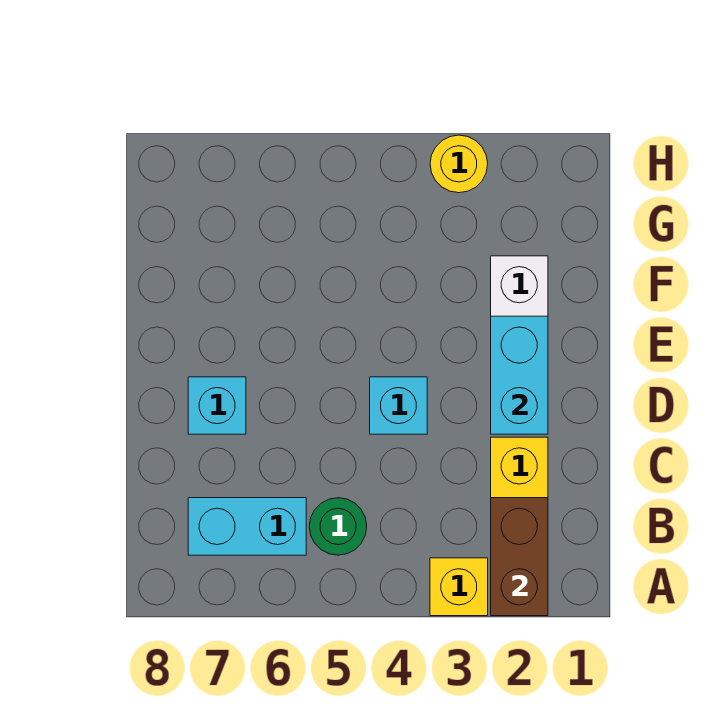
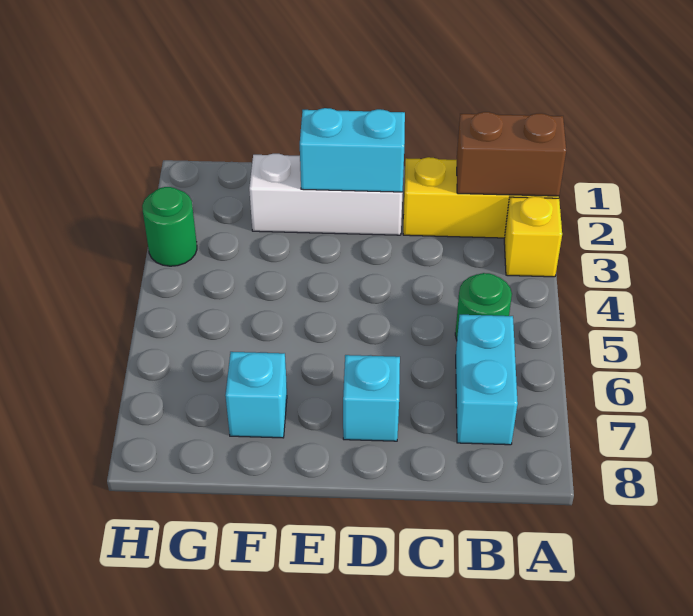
cyan 1x1 brick [370,377,427,434] -> cyan 1x1 brick moved to [225,352,287,438]
yellow 1x1 round brick [430,135,488,193] -> green 1x1 round brick [142,187,197,266]

